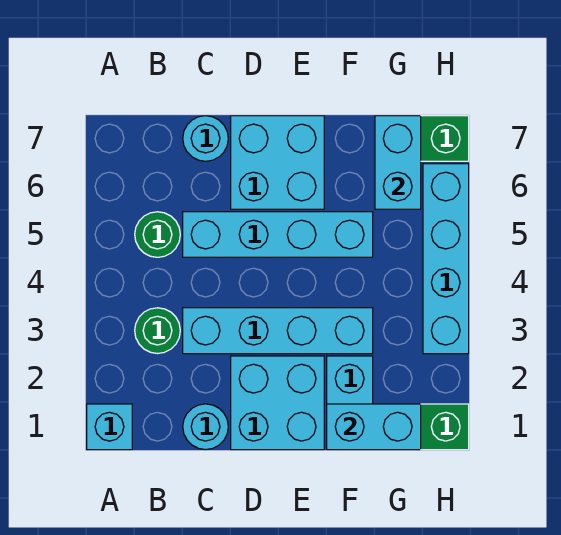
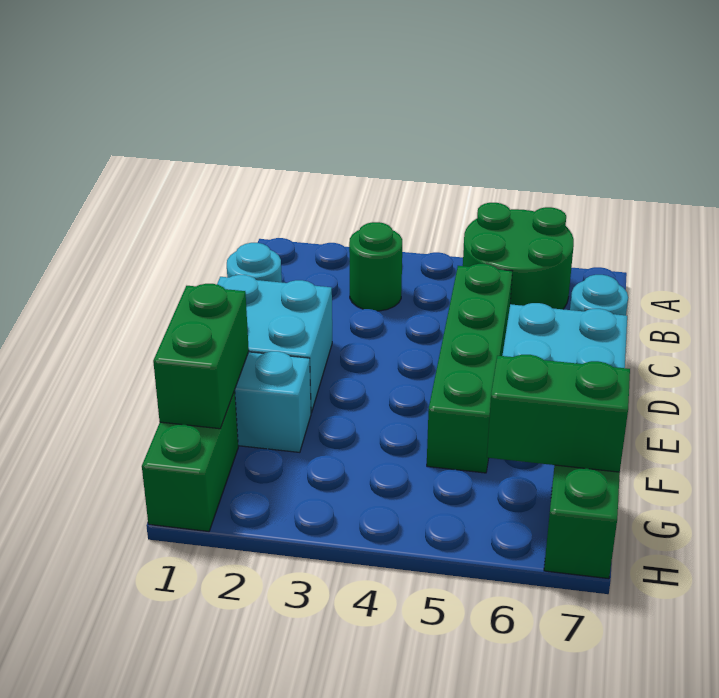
cyan 1x1 brick [87,404,132,450] -> none
green 1x1 round brick [135,212,180,257] -> green 2x2 round brick [463,203,574,309]
cyan 1x4 brick [183,308,373,354] -> none
cyan 1x4 brick [183,212,373,257] -> green 1x4 brick [427,264,512,473]
cyan 1x2 brick [327,404,421,450] -> green 1x2 brick [153,284,249,429]
cyan 1x2 brick [375,116,421,209] -> green 1x2 brick [487,355,630,472]
cyan 1x4 brick [423,164,469,354] -> none

